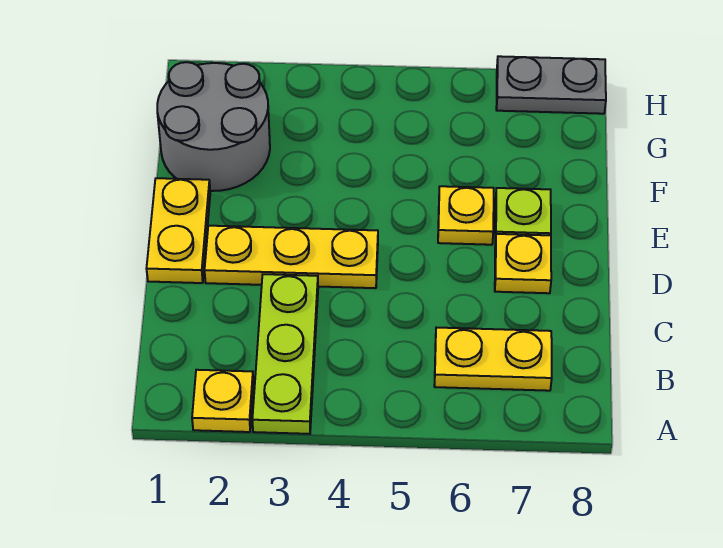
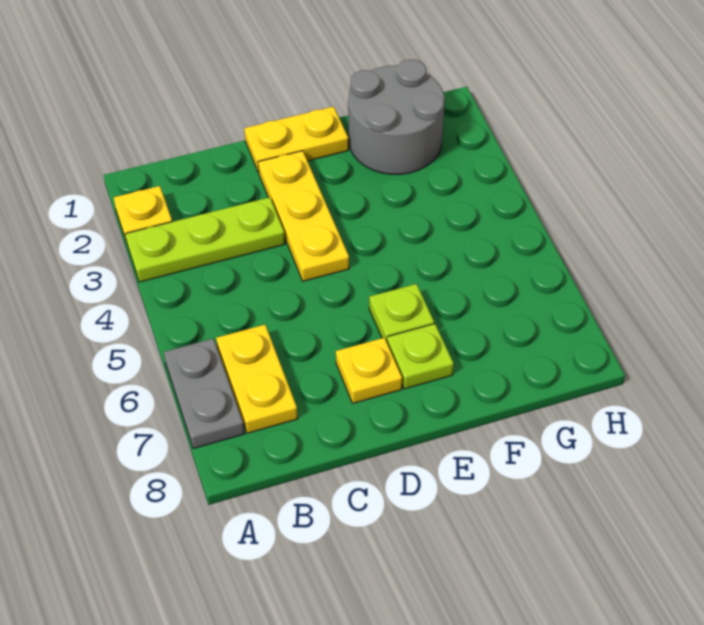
yellow 1x1 plate [438,186,494,245] -> lime 1x1 plate [369,284,434,342]
grey 1x2 plate [496,56,606,114] -> grey 1x2 plate moved to [164,339,244,449]

